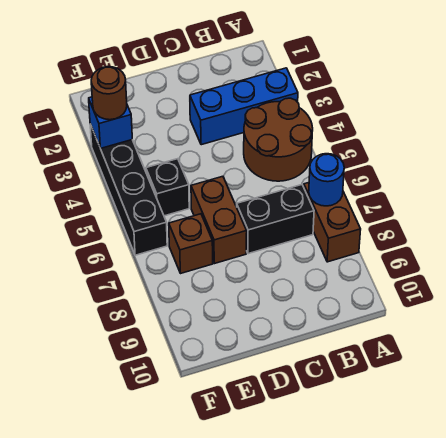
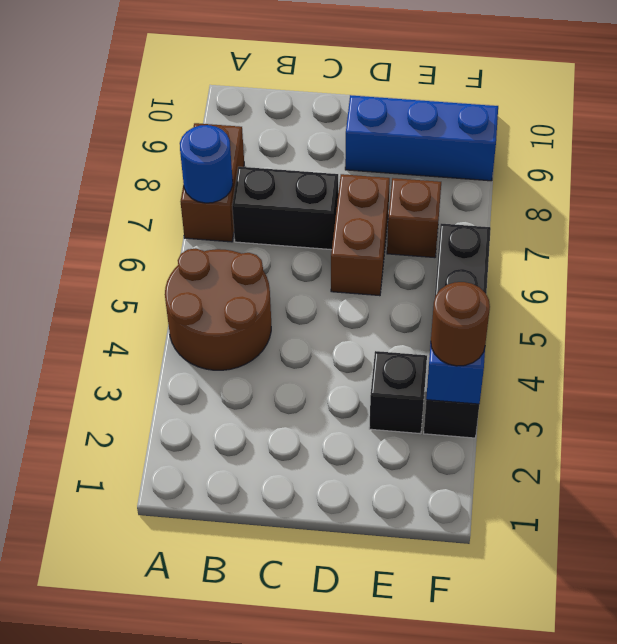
blue 1x3 brick [190,68,298,145] -> blue 1x3 brick moved to [345,95,498,181]
black 1x1 brick [146,159,189,216] -> black 1x1 brick moved to [369,351,427,434]

